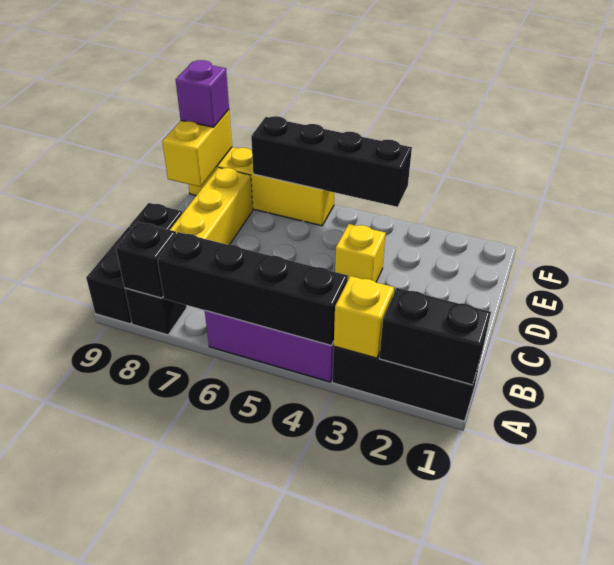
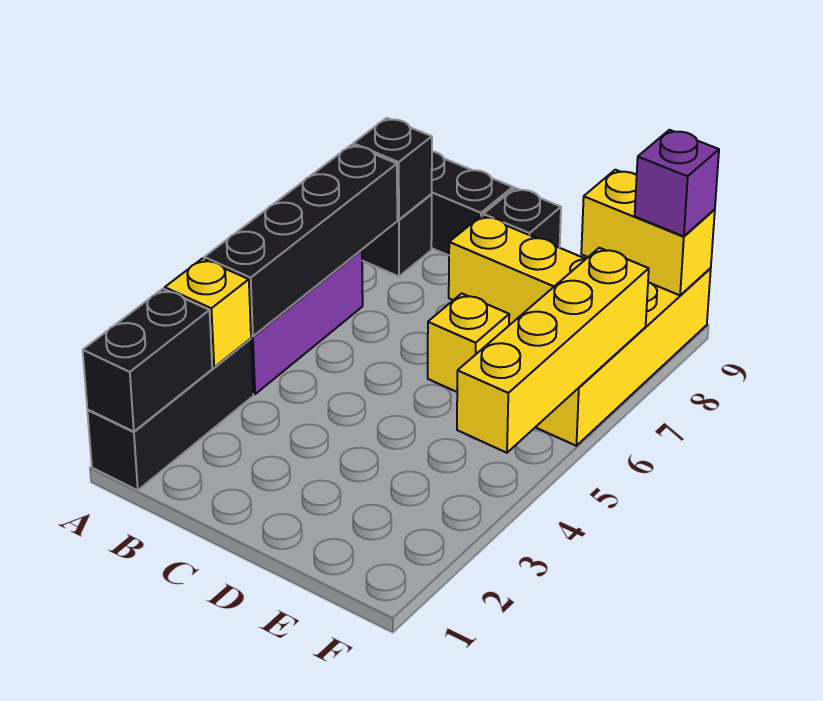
yellow 1x1 brick [335,224,386,282] -> yellow 1x1 brick moved to [428,293,509,392]
black 1x4 brick [251,116,412,207] -> yellow 1x4 brick [457,248,649,453]

